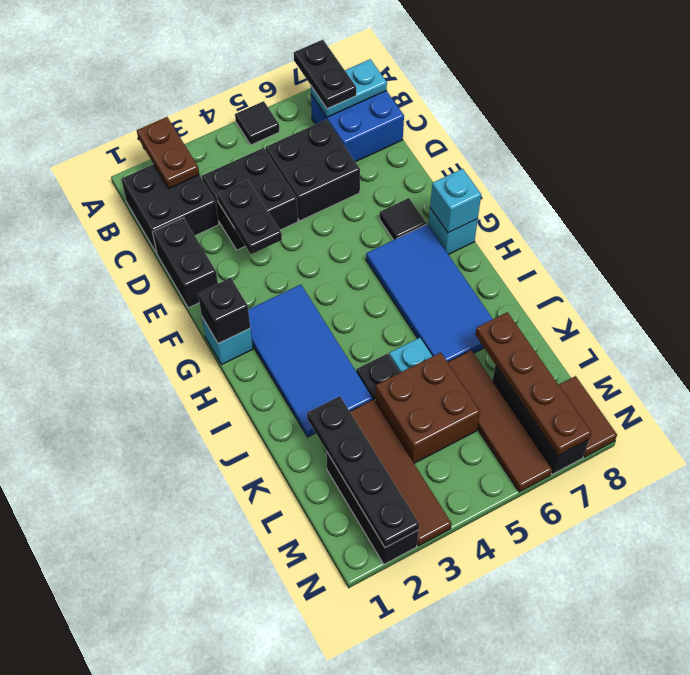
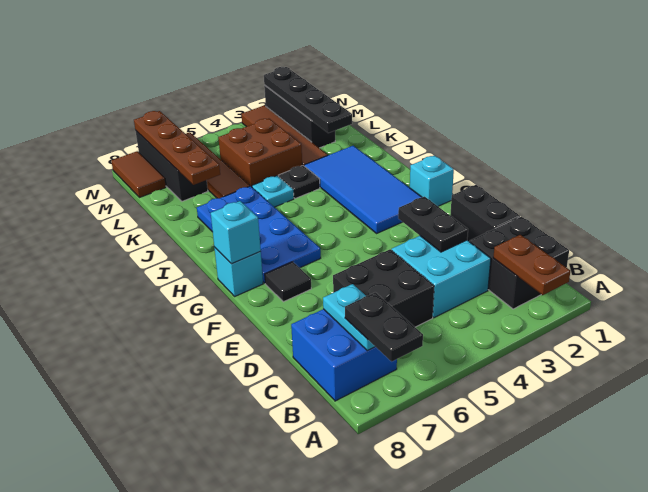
black 1x1 tile [235,101,280,145] -> none
cyan 1x2 plate [311,59,387,117] -> cyan 1x2 plate turned to [323,284,375,351]
black 2x2 brick [202,148,298,250] -> cyan 2x2 brick [392,236,491,318]
black 1x1 brick [198,278,250,343] -> none
blue 2x4 tile [366,224,493,362] -> blue 2x4 plate [197,186,321,283]

